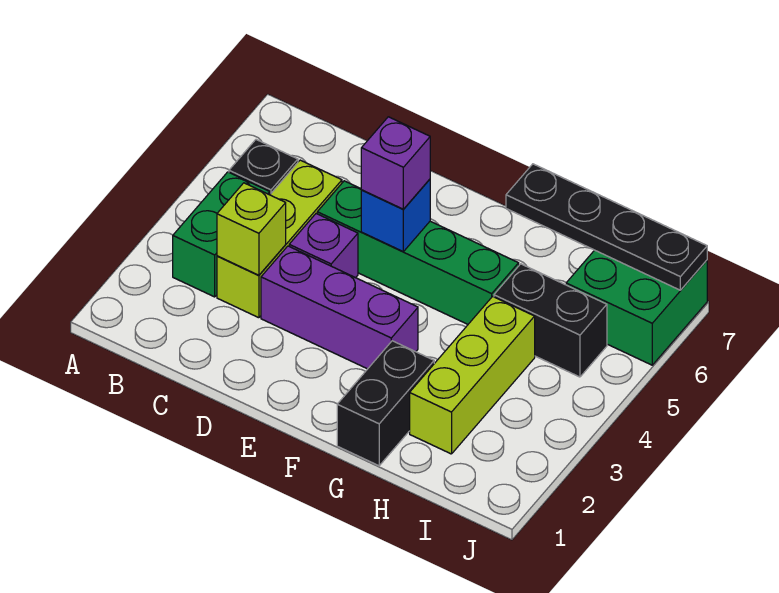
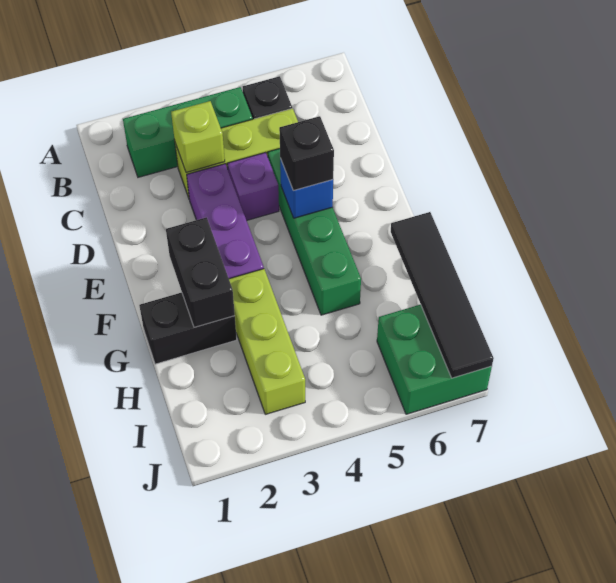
green 1x2 brick [173,172,270,297] -> green 1x3 brick [123,87,253,177]
purple 1x1 brick [361,117,430,209] -> black 1x1 brick [279,116,334,191]
black 1x4 plate [506,164,707,290] -> black 1x4 tile [391,212,494,378]
lime 1x3 brick [410,296,535,454] -> lime 1x3 brick turned to [229,269,305,414]
black 1x2 brick [494,264,607,377] -> black 1x2 brick moved to [166,217,235,327]

